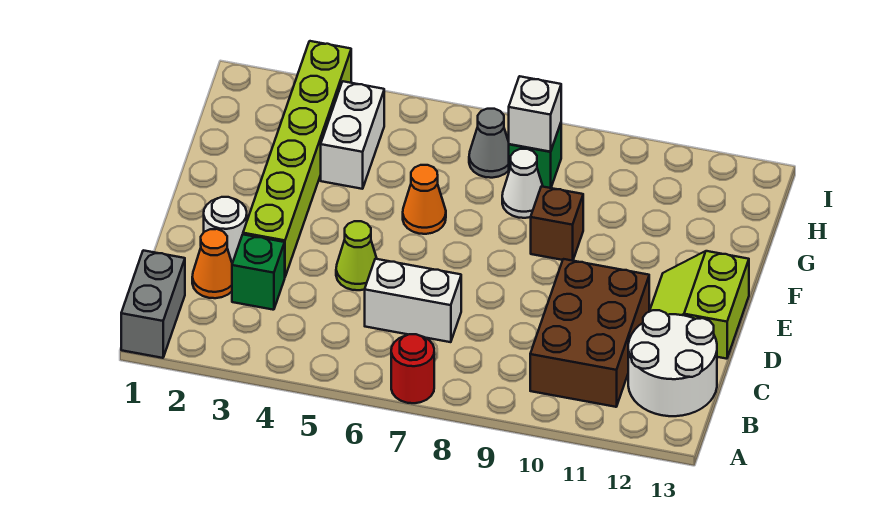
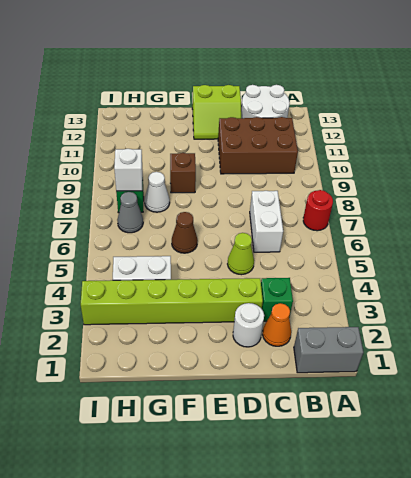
orange 1x1 cone [403,165,446,234] -> brown 1x1 cone [172,212,198,253]

